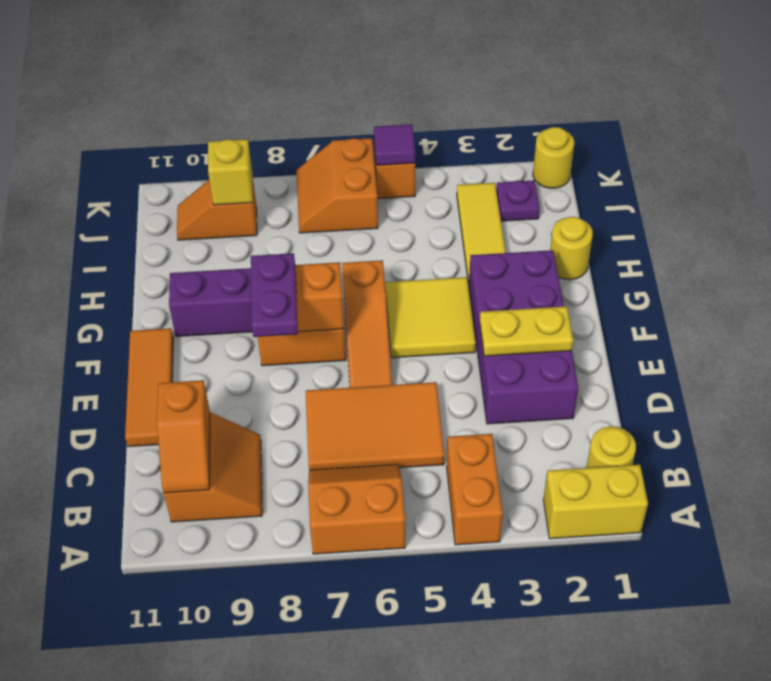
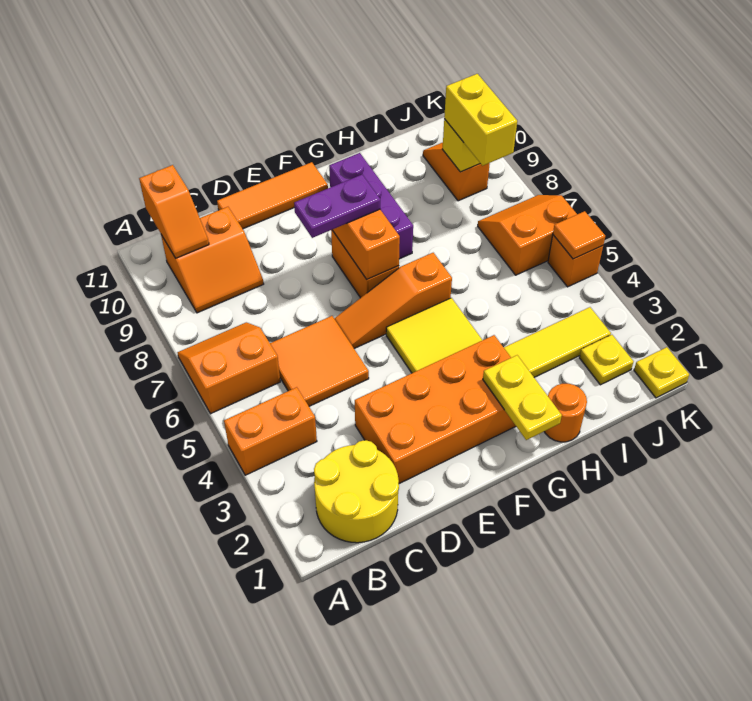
yellow 1x2 brick [543,465,648,539] -> yellow 1x2 brick moved to [444,74,517,166]
orange 2x2 slope [308,464,405,554] -> orange 2x2 slope turned to [178,322,280,414]
yellow 1x1 round brick [586,426,636,468] -> yellow 2x2 round brick [314,440,399,543]
orange 1x2 slope [157,380,210,493] -> orange 1x2 slope turned to [139,165,209,258]
orange 2x3 tile [306,382,444,470] -> orange 2x2 tile [270,316,369,406]
purple 2x4 brick [469,250,578,424] -> orange 2x4 brick [355,335,516,484]
yellow 1x2 plate [480,306,573,356] -> yellow 1x2 plate moved to [483,355,562,440]
yellow 1x1 round brick [550,217,593,280] -> orange 1x1 round brick [544,383,587,442]
purple 1x1 plate [496,180,540,221] -> yellow 1x1 plate [579,335,634,385]
yellow 1x1 round brick [533,127,574,188] -> yellow 1x1 plate [634,347,689,398]
purple 1x1 tile [374,124,415,165] -> orange 1x1 tile [553,211,605,259]

